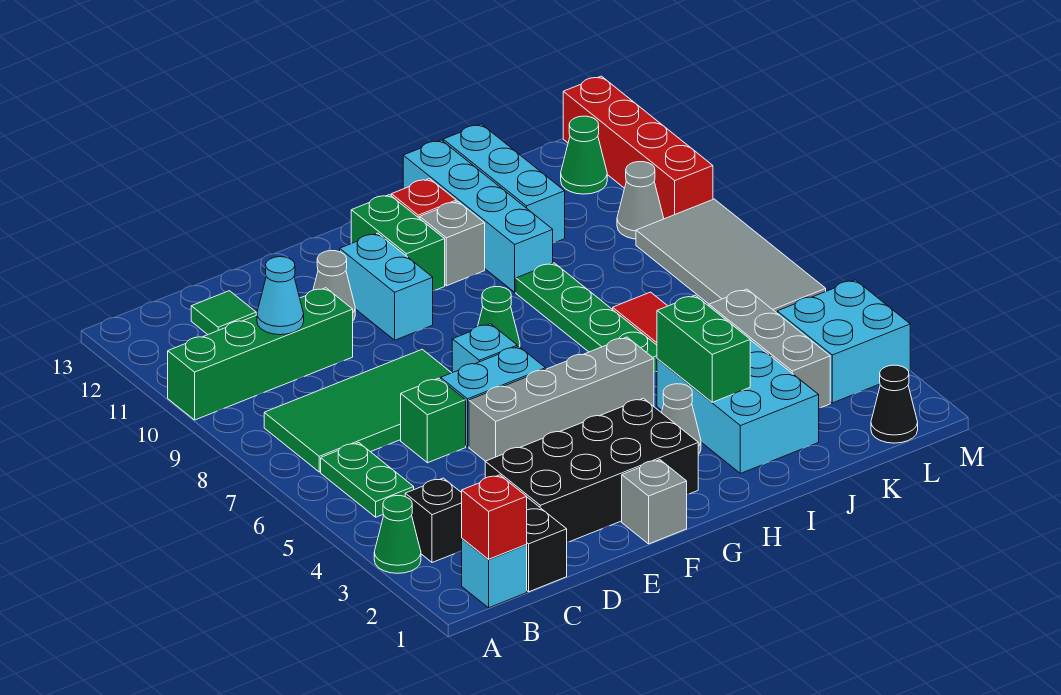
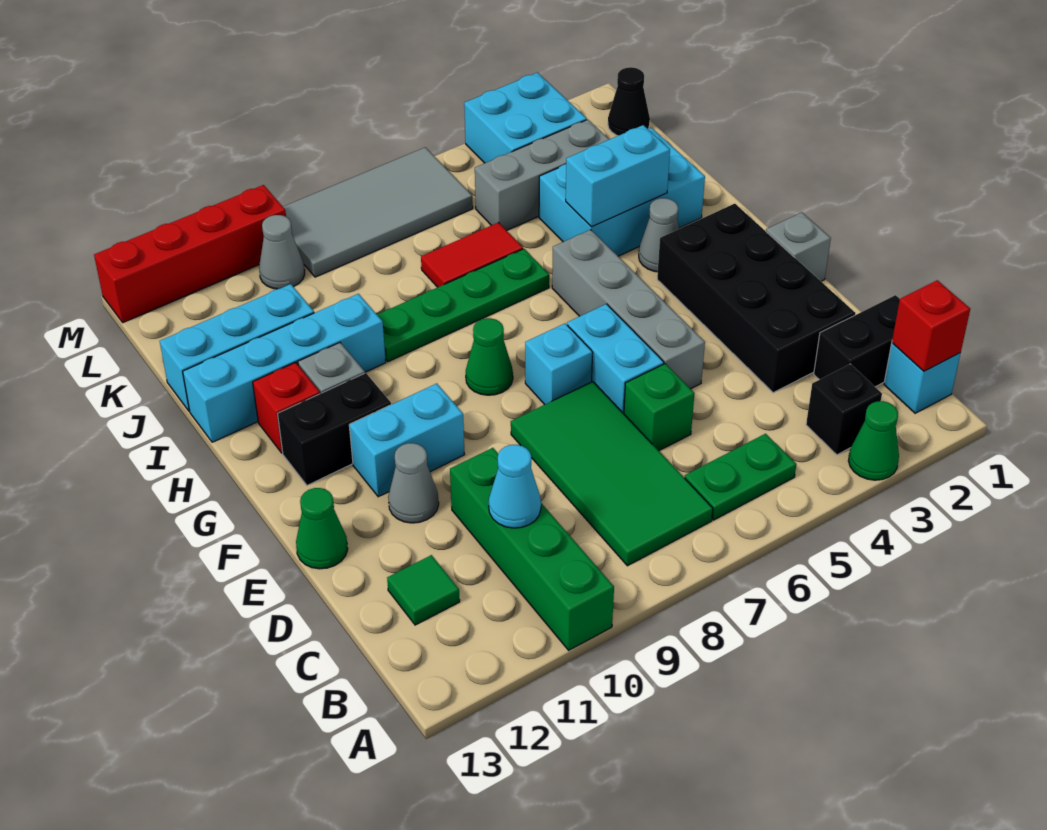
green 1x2 brick [351,195,445,291] -> black 1x2 brick [278,373,391,485]
green 1x2 brick [657,295,750,402] -> cyan 1x2 brick [566,125,670,227]
green 1x1 cone [561,116,607,194] -> green 1x1 cone moved to [296,488,348,569]

